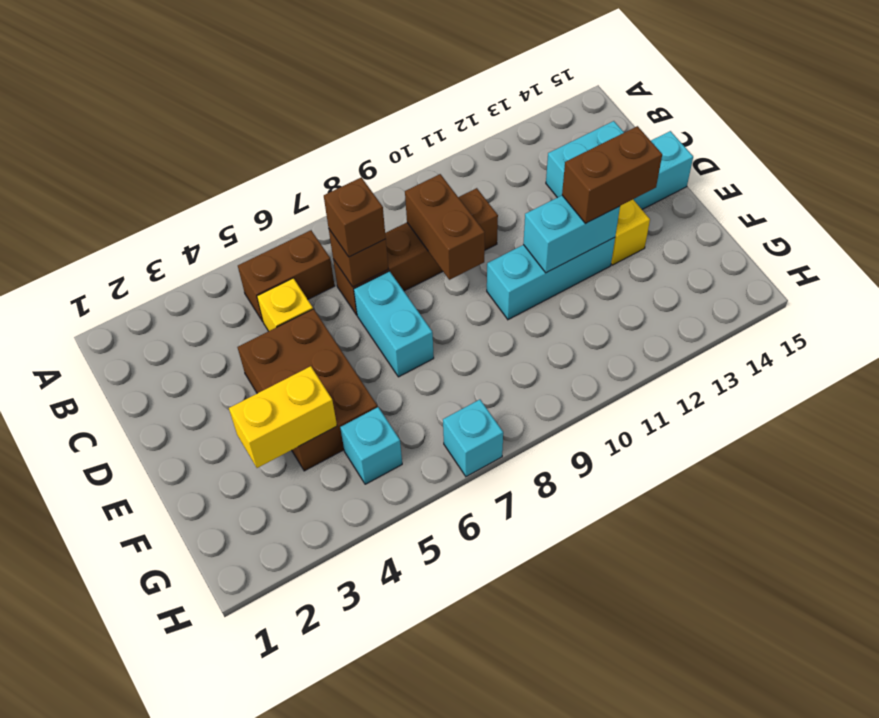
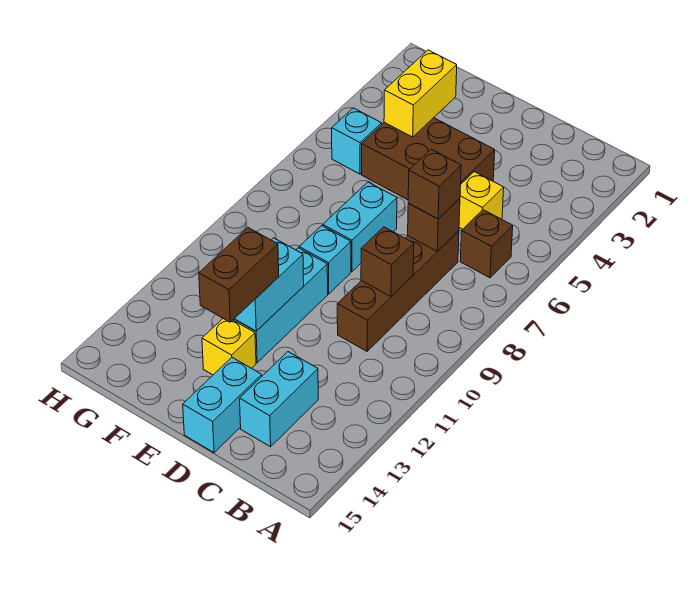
brown 1x2 brick [238,230,335,322] -> brown 1x1 brick [460,210,513,278]
brown 1x2 brick [405,174,485,280] -> brown 1x1 brick [361,227,414,297]
cyan 1x2 brick [354,271,434,377] -> cyan 1x2 brick turned to [323,182,397,272]
cyan 1x1 brick [443,400,503,477] -> cyan 1x1 brick moved to [299,226,351,294]

